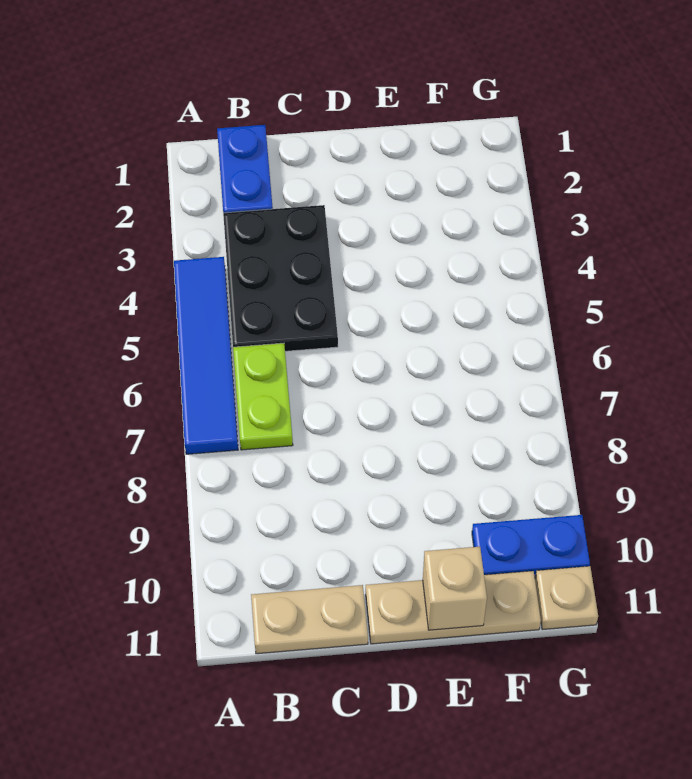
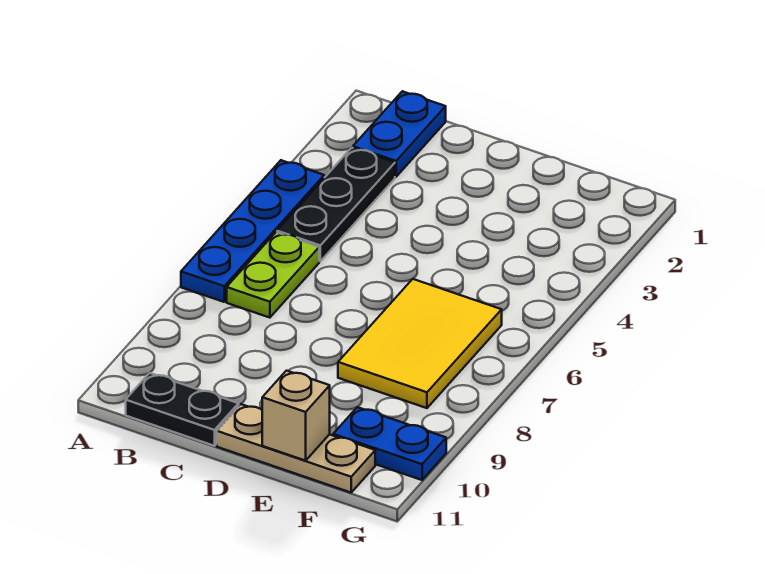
blue 1x4 tile [174,257,238,454] -> blue 1x4 plate [181,160,324,302]
black 2x3 plate [223,205,338,351] -> black 1x3 plate [277,148,395,261]
tan 1x2 plate [251,585,368,654] -> black 1x2 plate [126,373,239,446]
none -> yellow 2x3 tile [338,279,502,408]
tan 1x1 plate [535,566,598,630] -> none

